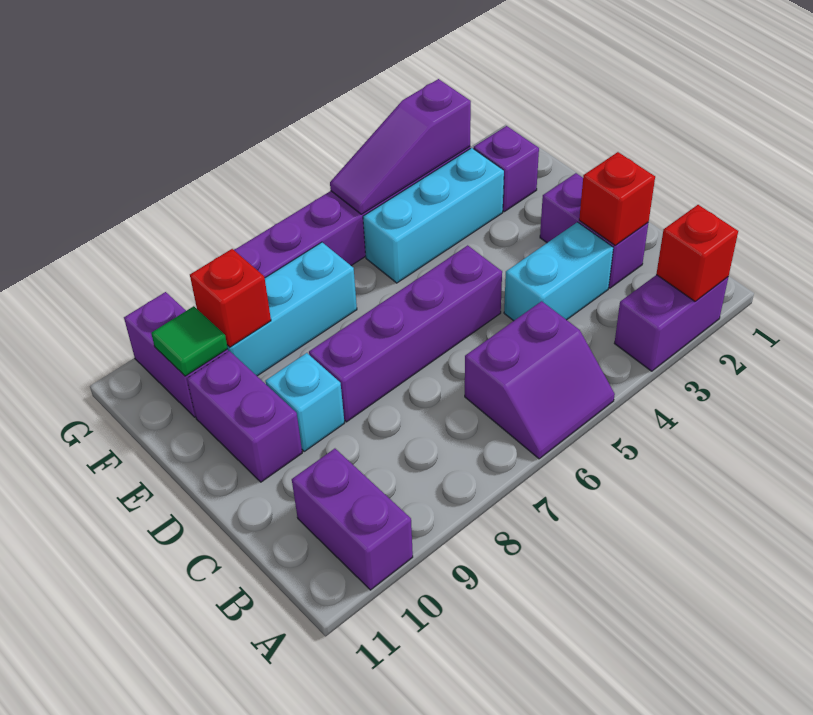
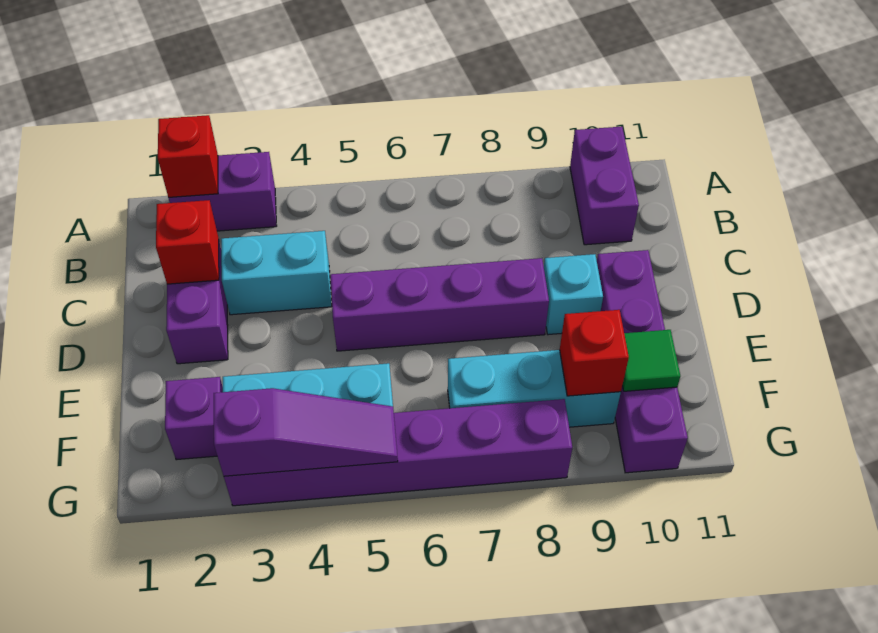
purple 2x2 slope [465,301,615,459] -> none

